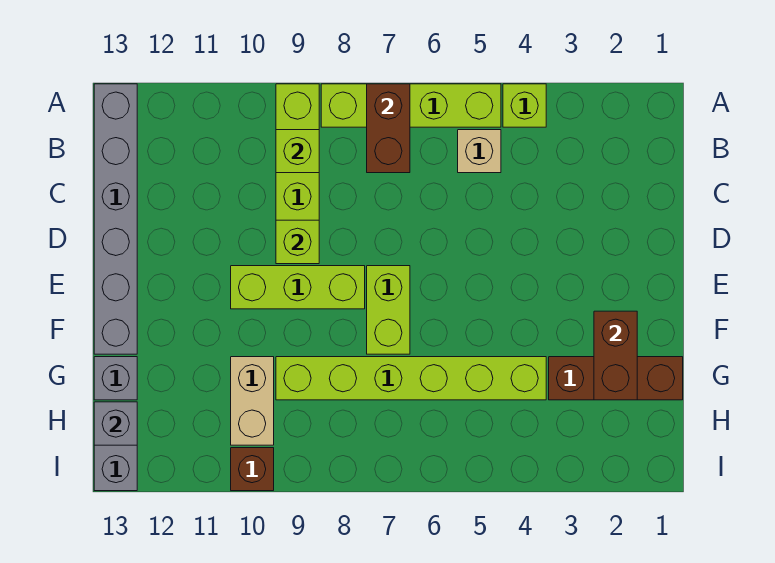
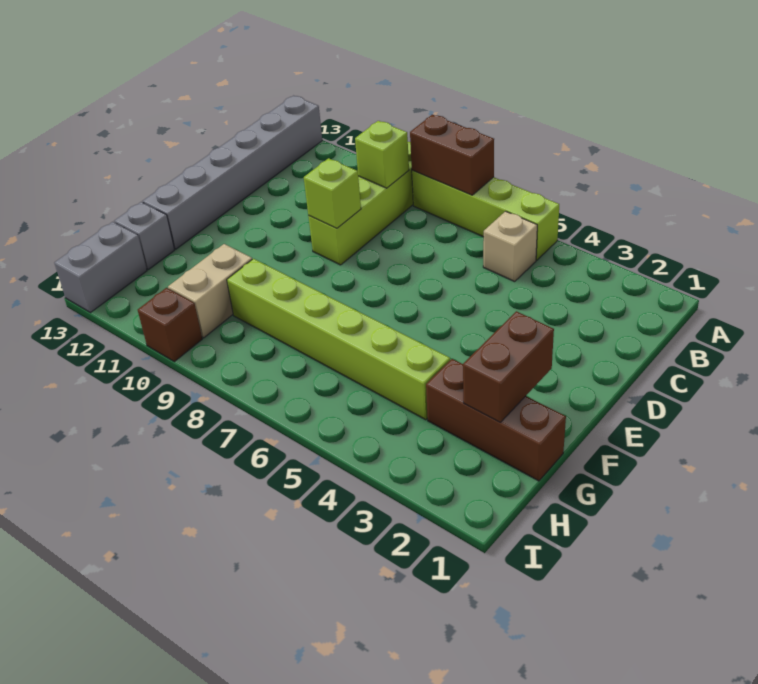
lime 1x1 brick [503,84,546,127] -> none
brown 1x2 brick [367,84,410,173] -> brown 1x2 brick turned to [410,115,494,195]
lime 1x2 brick [367,266,410,354] -> none
lime 1x3 brick [231,266,365,309] -> none
grey 1x1 brick [94,402,137,445] -> none

